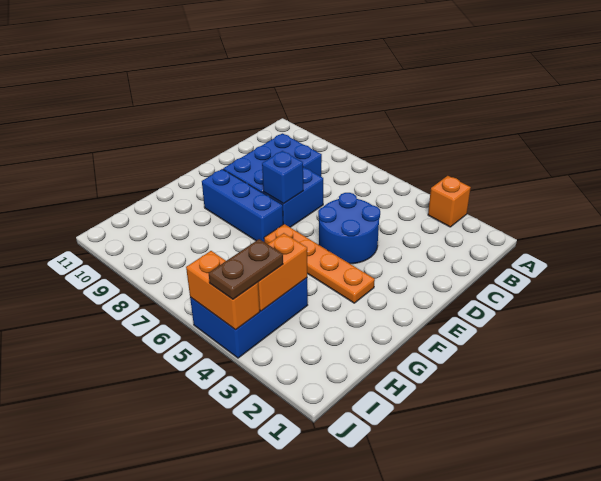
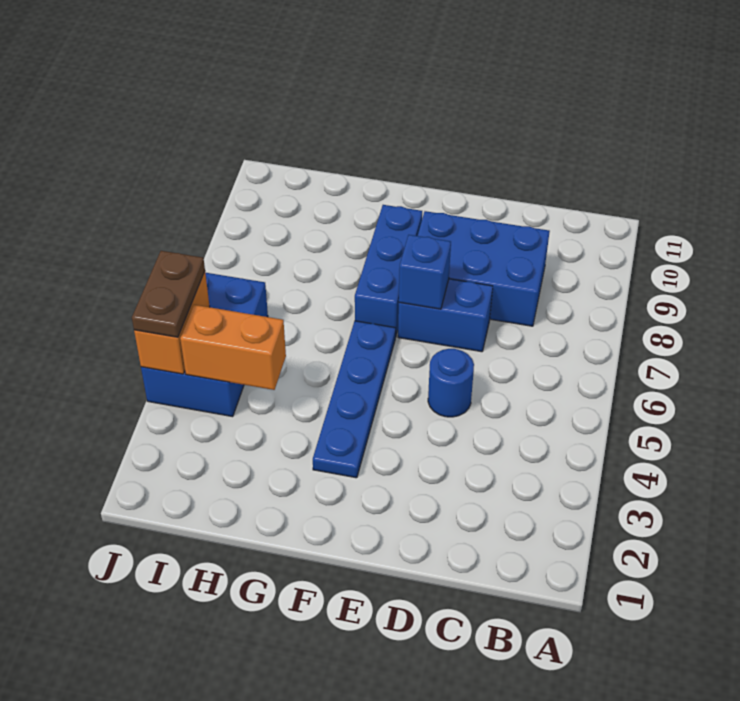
orange 1x1 brick [428,176,471,227] -> none
blue 2x2 round brick [318,193,380,264] -> blue 1x1 round brick [428,349,474,417]
orange 1x4 plate [264,224,375,303] -> blue 1x4 plate [313,321,396,478]
blue 2x3 brick [190,278,308,358] -> blue 2x3 brick turned to [141,273,268,417]
brown 1x2 plate [209,239,283,299] -> brown 1x2 plate turned to [132,251,205,337]

